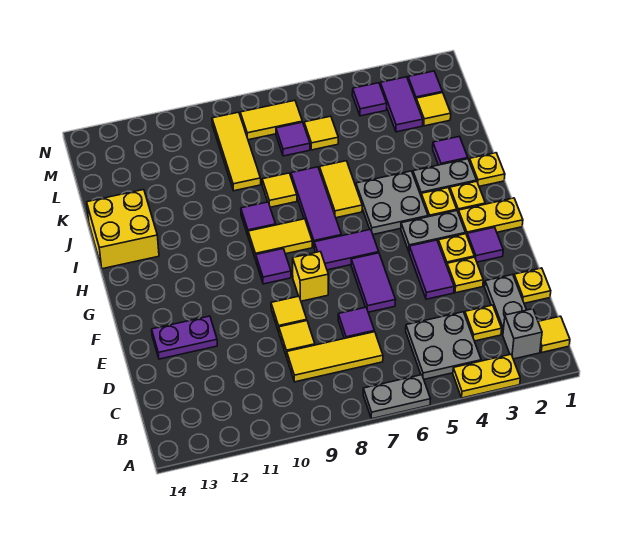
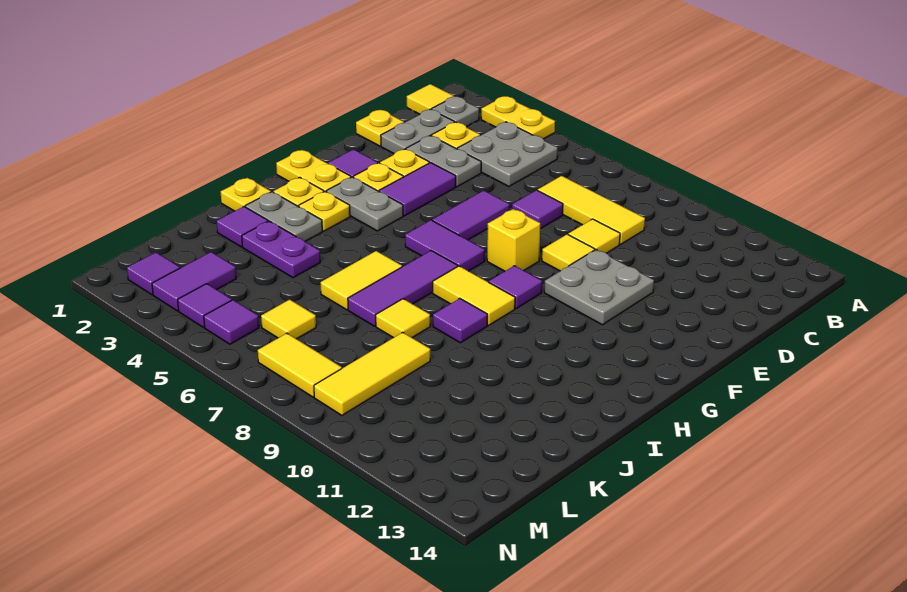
grey 1x2 plate [363,375,430,419] -> grey 1x2 plate moved to [406,136,481,187]
grey 1x1 brick [503,309,542,359] -> grey 1x1 plate [432,97,479,127]
purple 1x2 plate [152,316,217,359] -> purple 1x2 plate moved to [242,221,320,278]
grey 2x2 plate [356,171,428,234] -> grey 2x2 plate moved to [544,250,654,325]
yellow 2x2 brick [87,190,159,269] -> none
yellow 1x1 tile [416,93,451,126] -> none
purple 1x1 tile [276,122,310,156] -> purple 1x1 tile moved to [204,300,259,344]

